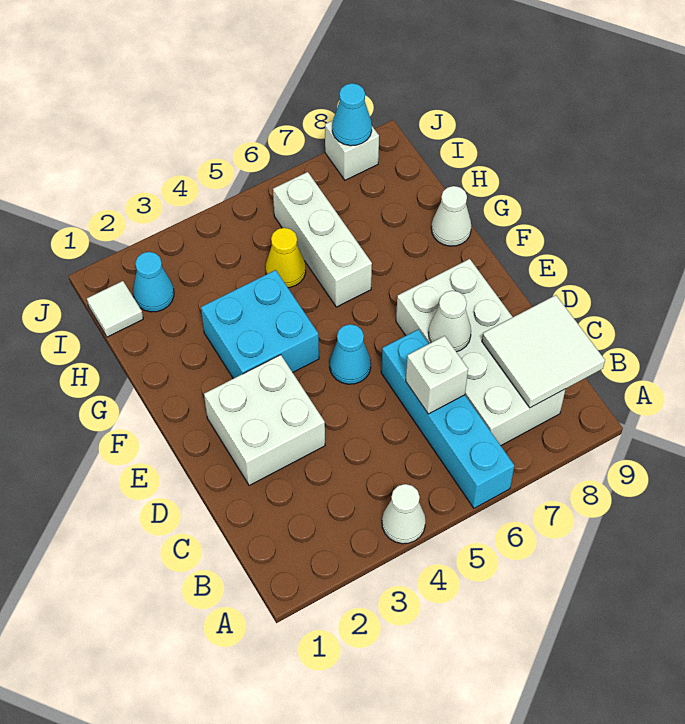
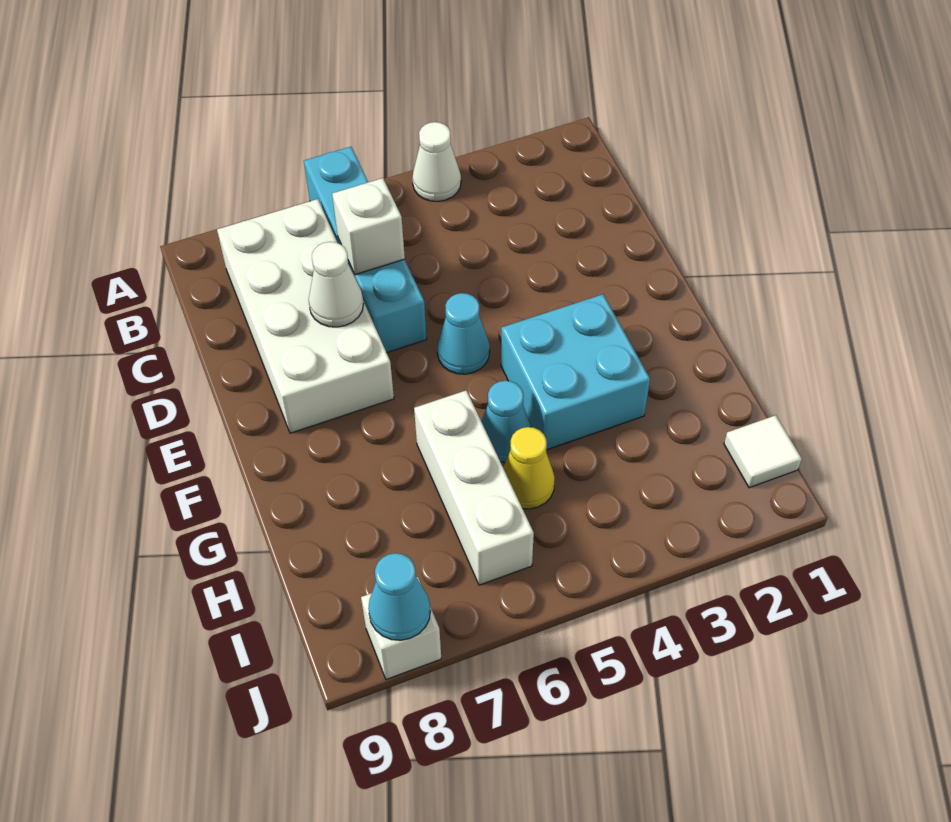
white 2x2 tile [482,295,605,408] -> none
white 2x2 brick [204,355,325,486] -> none
white 1x1 cone [431,186,471,246] -> none
cyan 1x1 cone [133,252,174,312] -> cyan 1x1 cone moved to [481,381,531,462]

